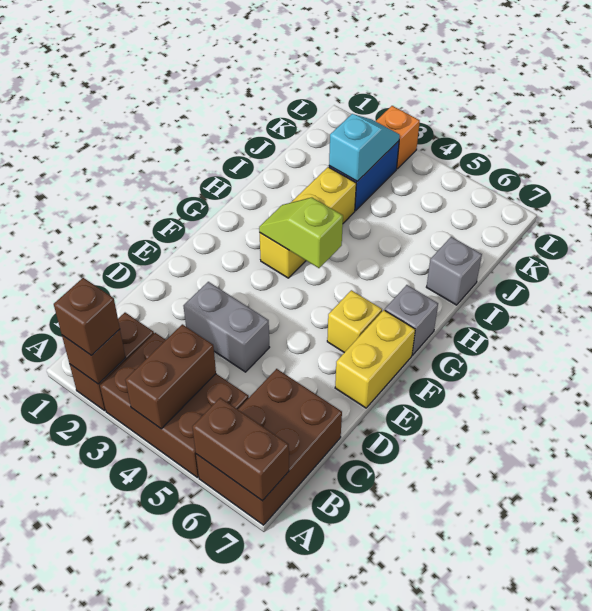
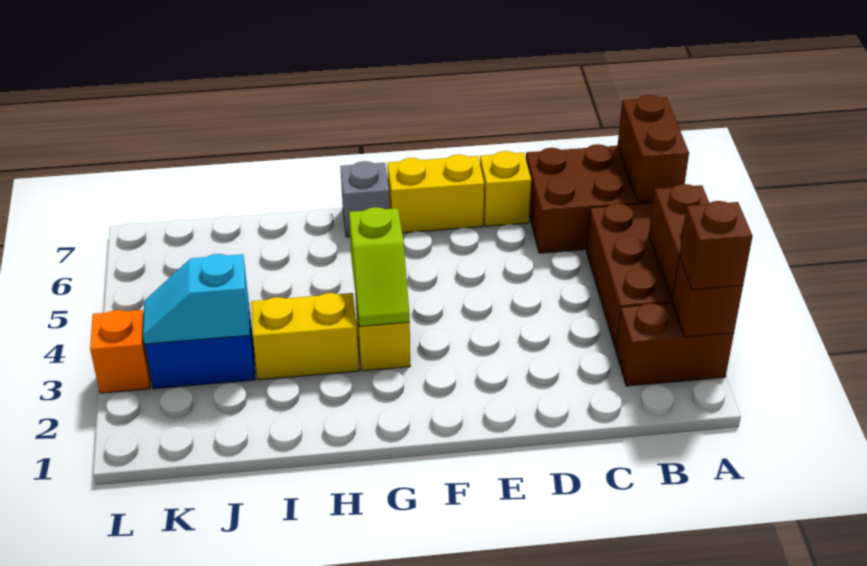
brown 1x2 brick [125,324,216,429] -> brown 1x2 brick turned to [649,184,709,301]
grey 1x2 brick [184,282,270,372] -> none
yellow 1x1 brick [327,290,382,353] -> yellow 1x1 brick moved to [480,151,531,226]
grey 1x1 brick [427,237,482,305] -> none

